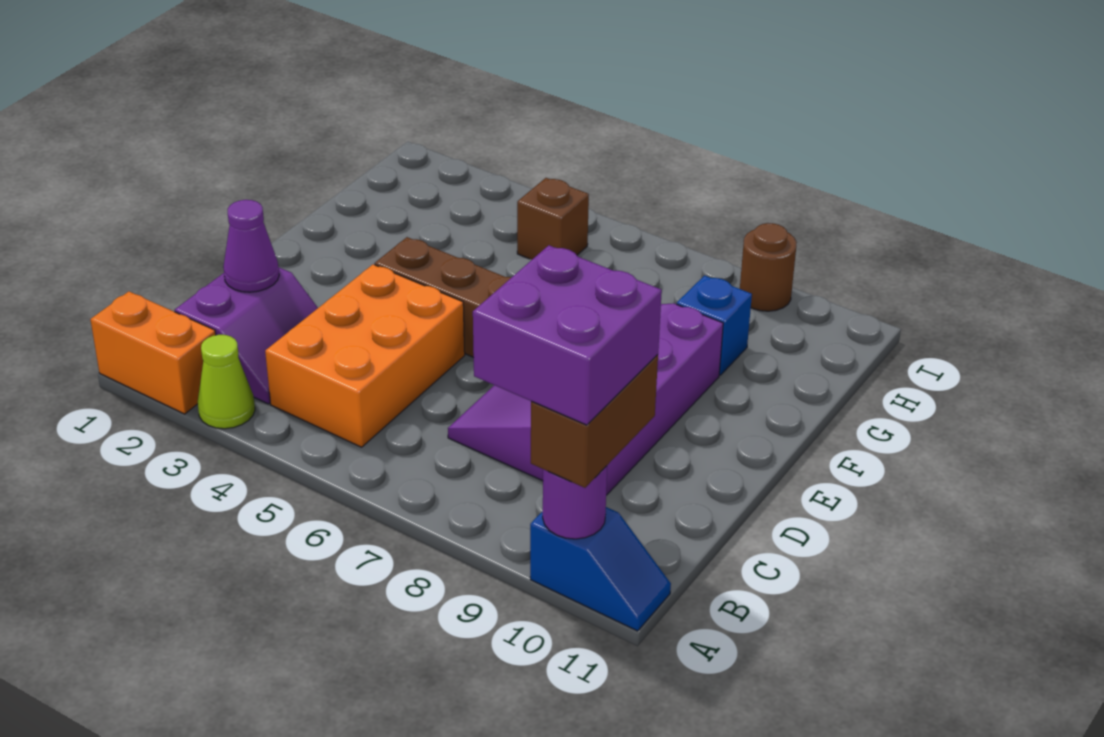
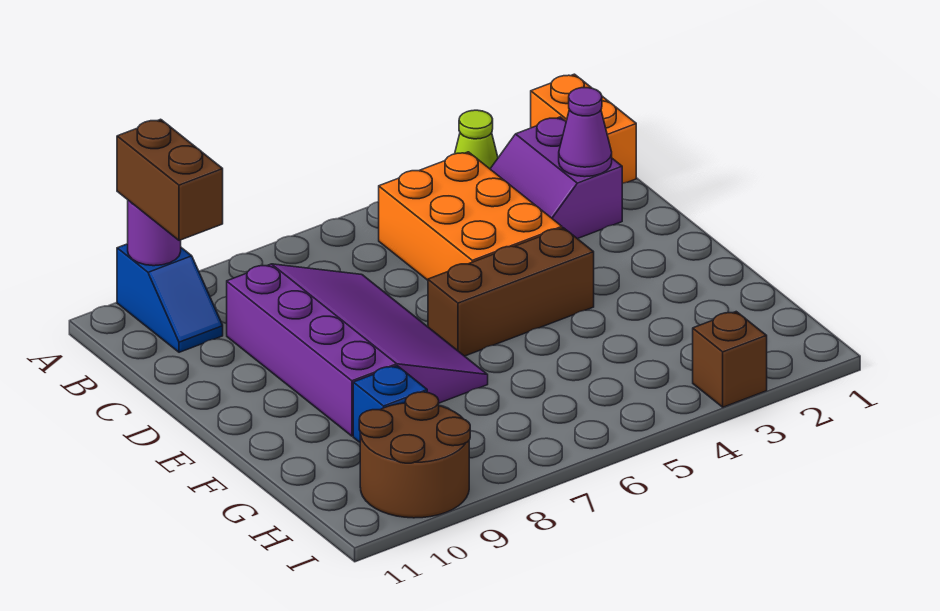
orange 1x2 brick [90,292,216,414] -> orange 1x2 brick turned to [531,74,636,183]
purple 2x2 brick [473,245,662,425] -> none
blue 1x2 slope [530,507,671,631] -> blue 1x2 slope turned to [117,244,223,352]
brown 1x1 brick [517,178,589,259] -> brown 1x1 brick moved to [693,312,767,407]
brown 1x1 round brick [740,223,797,311] -> brown 2x2 round brick [359,392,470,518]

